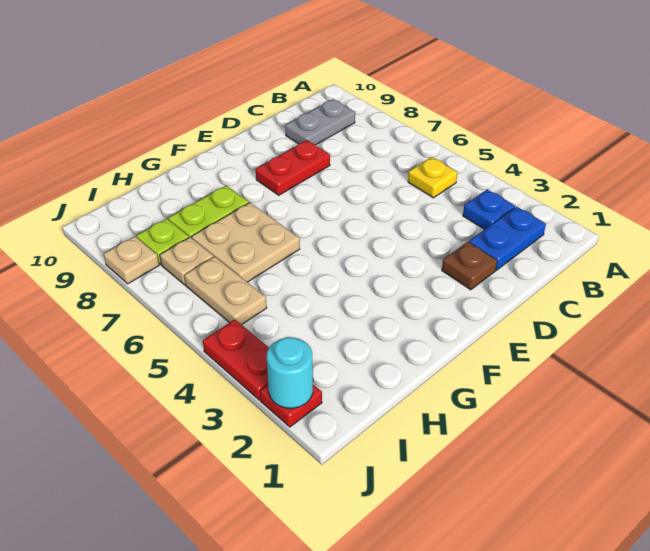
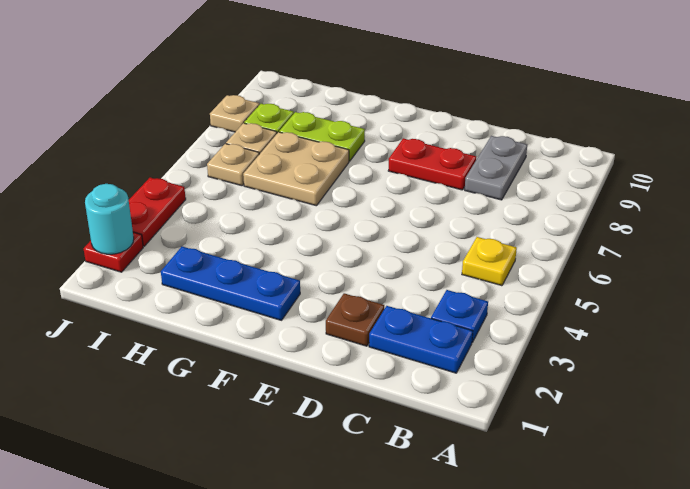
grey 1x2 plate [285,99,355,145] -> grey 1x2 plate turned to [465,136,527,200]
none -> blue 1x3 plate [161,247,300,320]
tan 1x2 plate [184,257,267,325] -> tan 1x1 plate [207,144,259,186]

